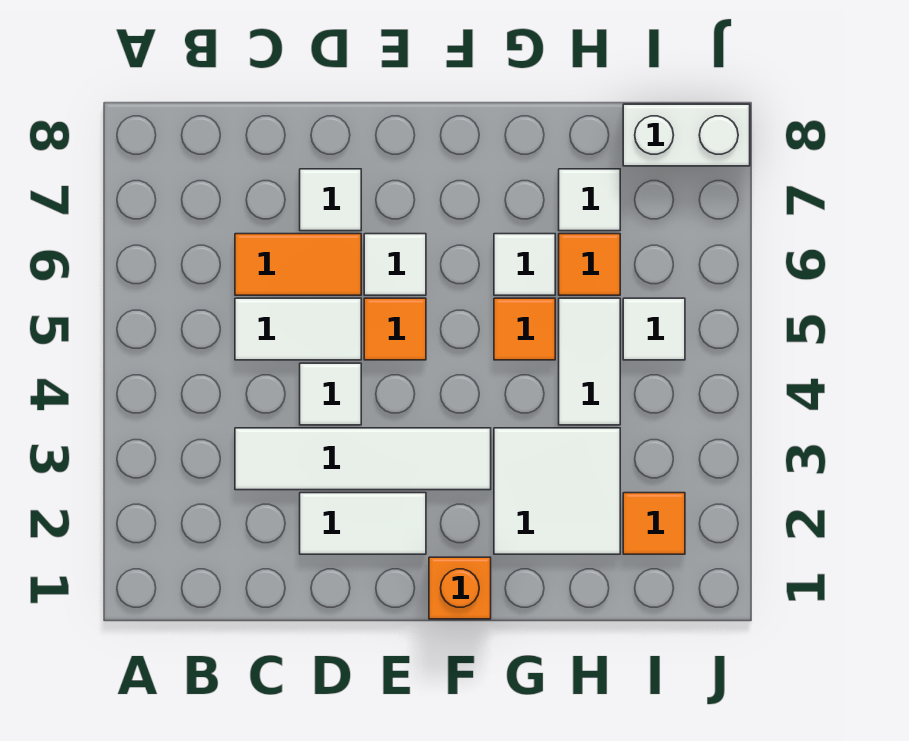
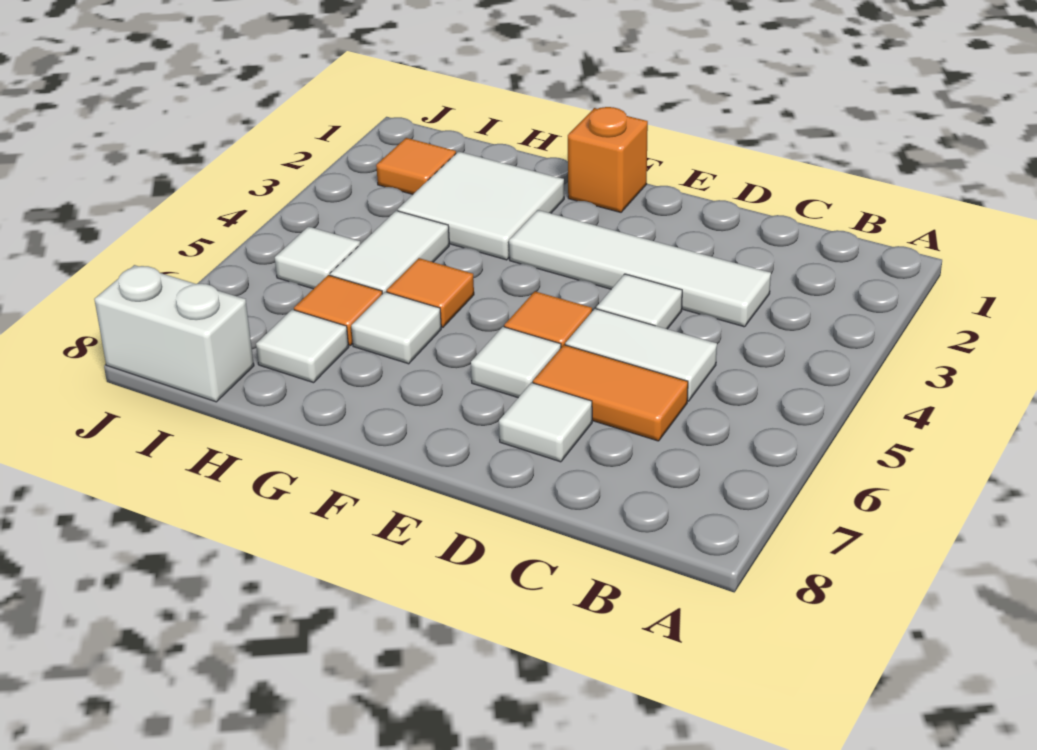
white 1x2 tile [300,493,426,554] -> none

